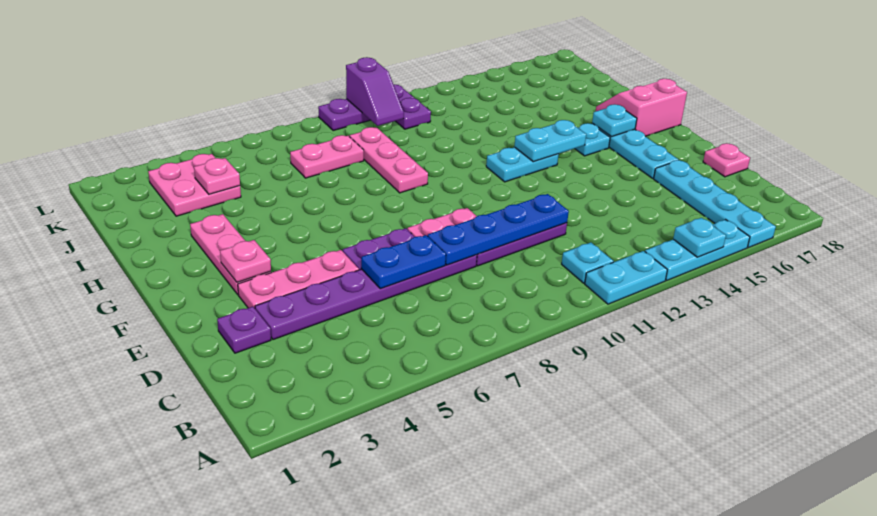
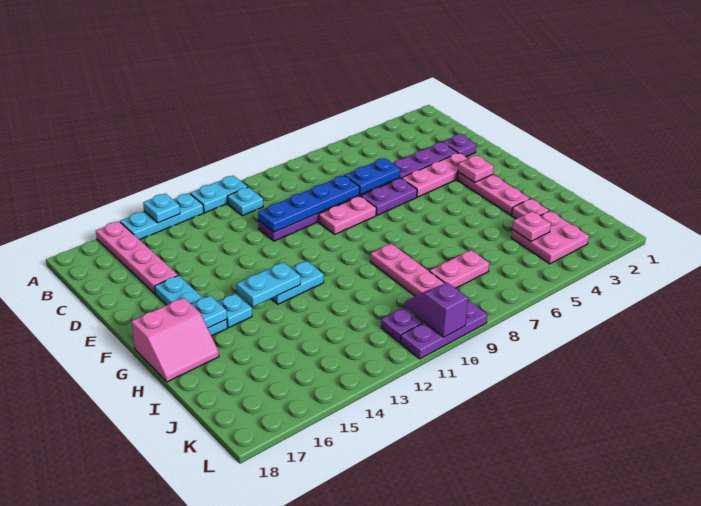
cyan 1x4 plate [654,160,776,248] -> pink 1x4 plate [96,221,178,294]
pink 1x1 plate [703,143,750,177] -> pink 1x1 plate moved to [512,199,549,219]

